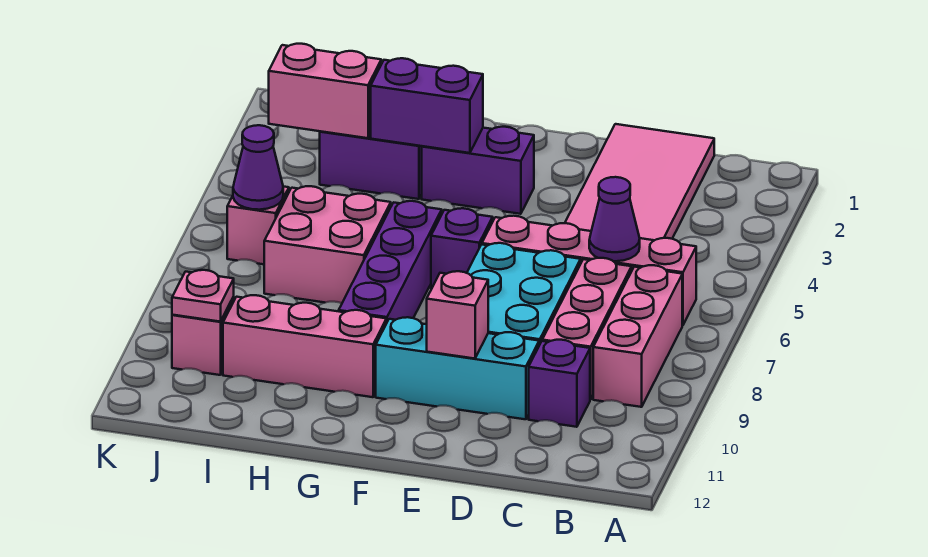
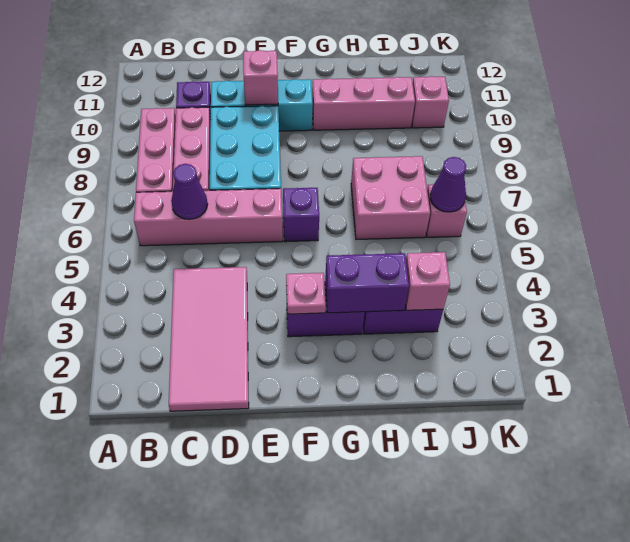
purple 1x4 brick [339,201,442,323] -> none
pink 1x2 brick [269,44,381,138] -> pink 1x1 brick [405,252,450,310]
pink 1x1 plate [172,270,234,322] -> pink 1x1 plate moved to [286,273,326,314]

